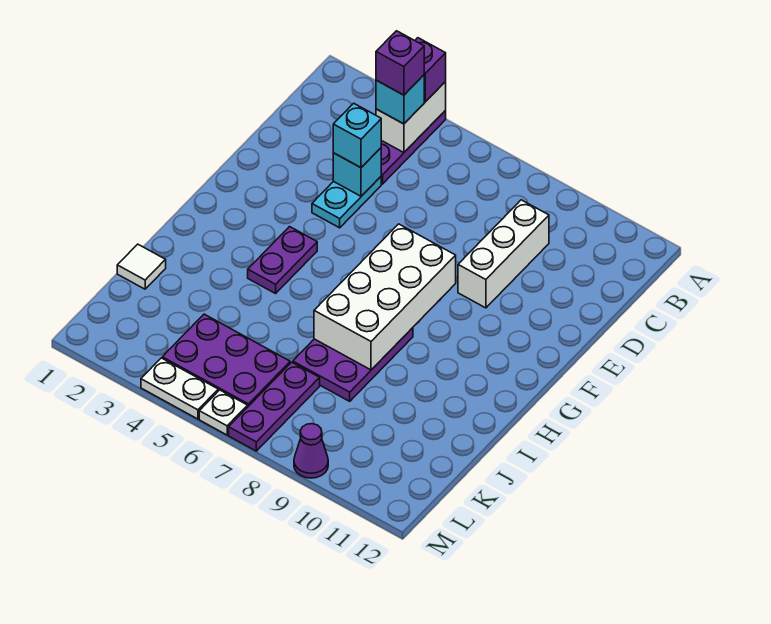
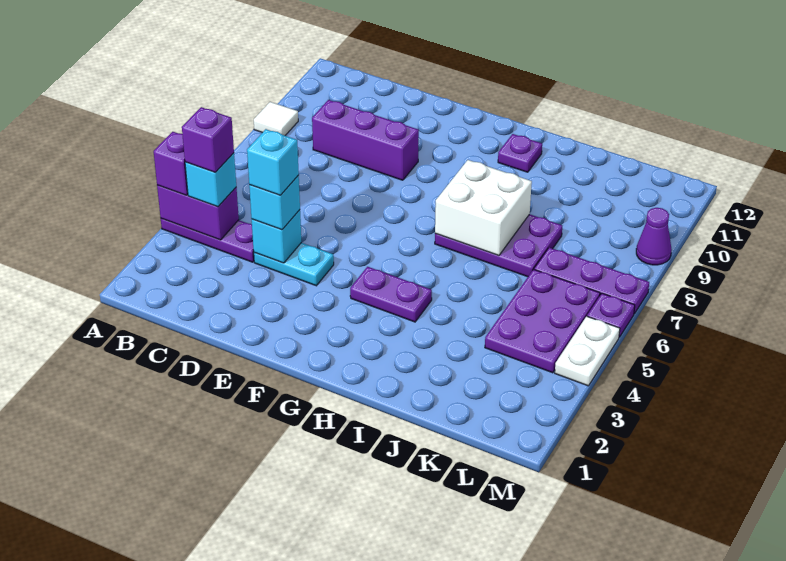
white 1x2 brick [376,82,446,153] -> purple 1x2 brick [157,185,239,240]
white 1x3 brick [458,200,549,308] -> purple 1x3 brick [312,100,419,180]
none -> cyan 1x1 brick [247,129,299,195]
white 2x4 brick [314,224,456,370] -> white 2x2 brick [435,160,532,256]
none -> purple 1x1 plate [498,134,542,172]
white 1x1 tile [117,244,166,289] -> white 1x1 tile moved to [254,102,298,136]
white 1x1 plate [199,390,248,435] -> purple 1x1 plate [587,293,635,337]

